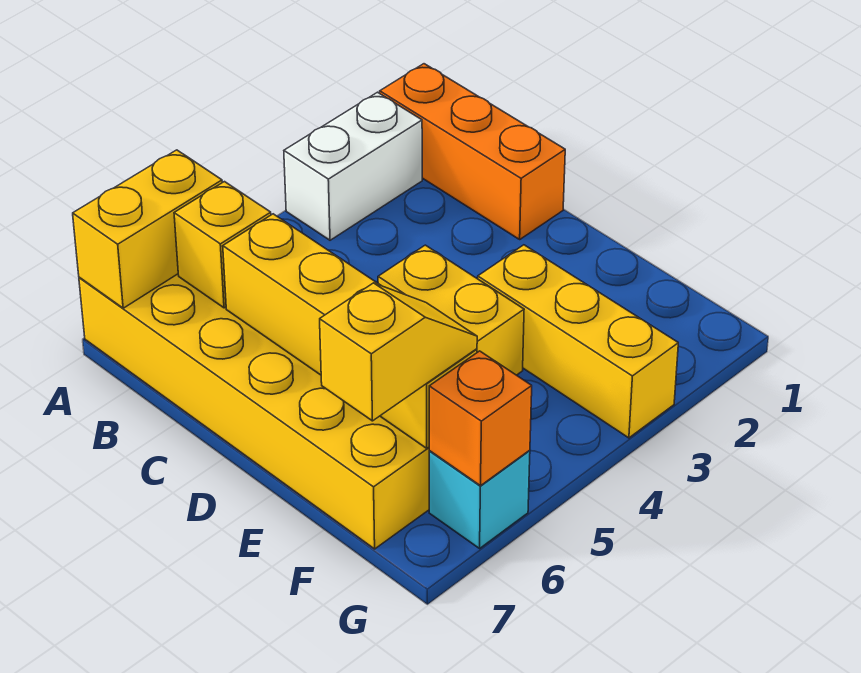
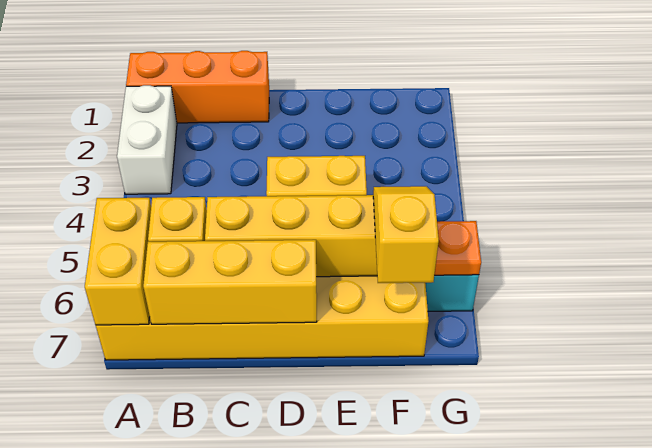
yellow 1x3 brick [478,245,678,438] -> yellow 1x3 brick moved to [143,240,317,324]
orange 1x1 brick [429,351,532,486] -> orange 1x1 plate [434,221,481,275]

